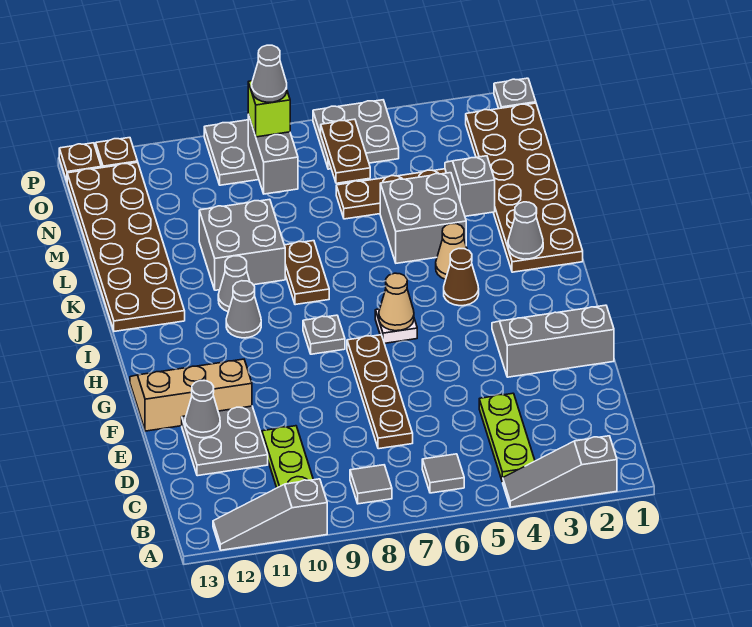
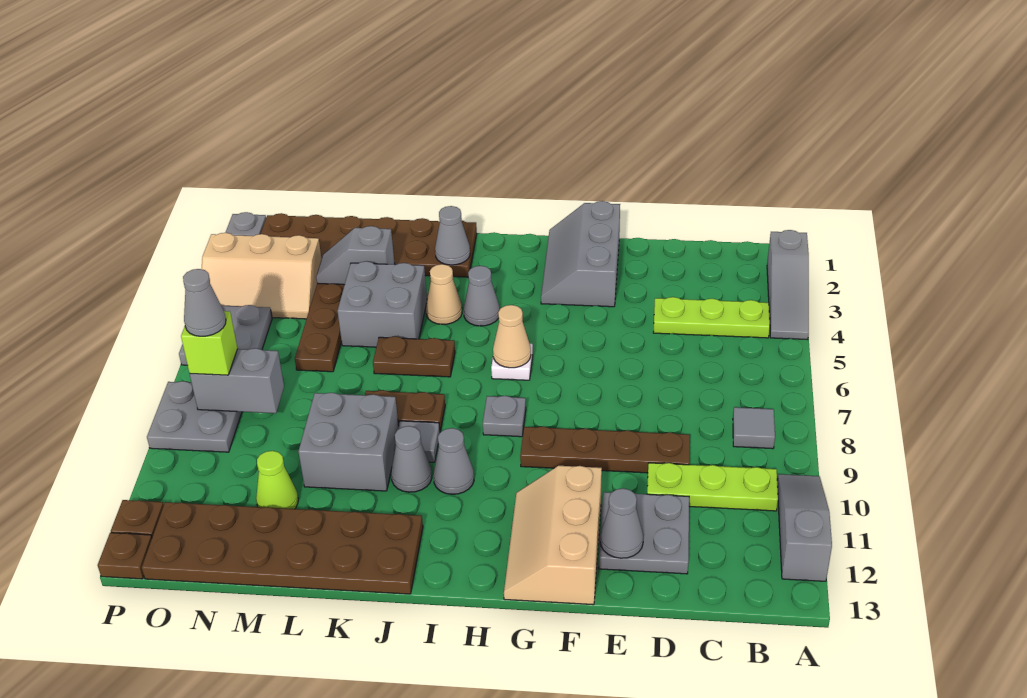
grey 1x3 slope [213,479,327,550] -> grey 1x3 slope turned to [777,474,832,581]
grey 1x1 tile [422,454,464,493] -> grey 1x1 tile moved to [394,421,440,462]
brown 1x4 plate [347,335,413,449] -> brown 1x4 plate moved to [520,426,690,473]
brown 1x1 cone [444,249,479,306] -> grey 1x1 cone [464,266,500,326]
none -> lime 1x1 cone [256,451,298,509]
none -> tan 2x3 slope [202,233,322,319]
brown 1x2 plate [321,119,370,183] -> brown 1x2 plate moved to [373,336,455,377]

